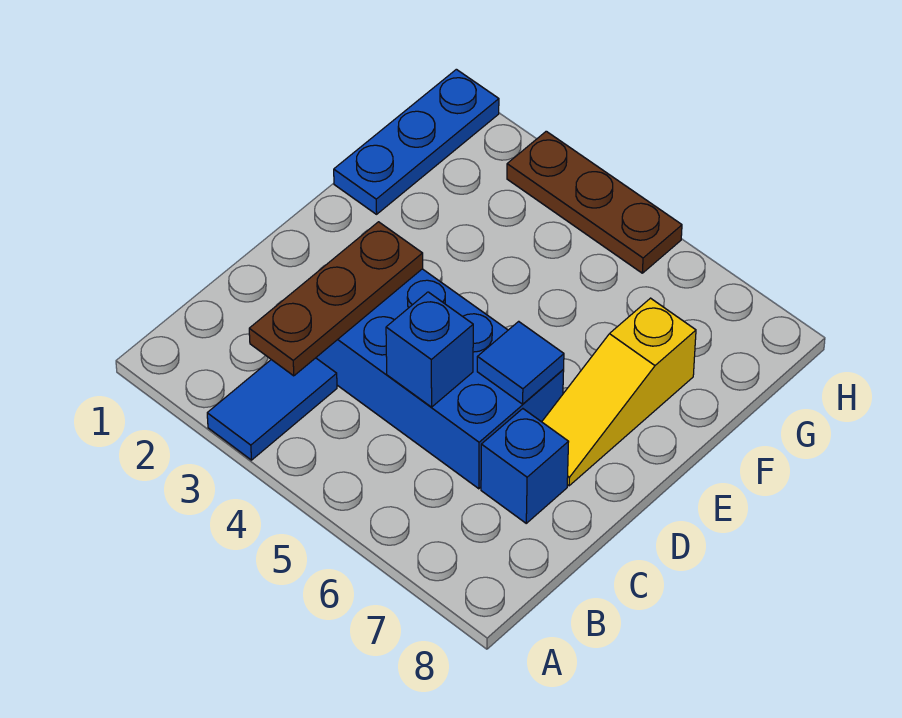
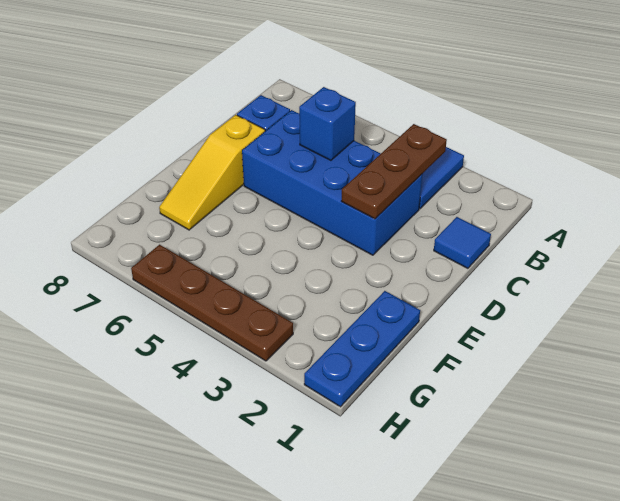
blue 1x1 tile [477,321,564,404] -> blue 1x1 tile moved to [434,217,491,268]
yellow 1x3 slope [542,298,696,486] -> yellow 1x3 slope turned to [159,115,265,230]
brown 1x3 plate [507,131,682,273] -> brown 1x4 plate [131,245,293,361]

